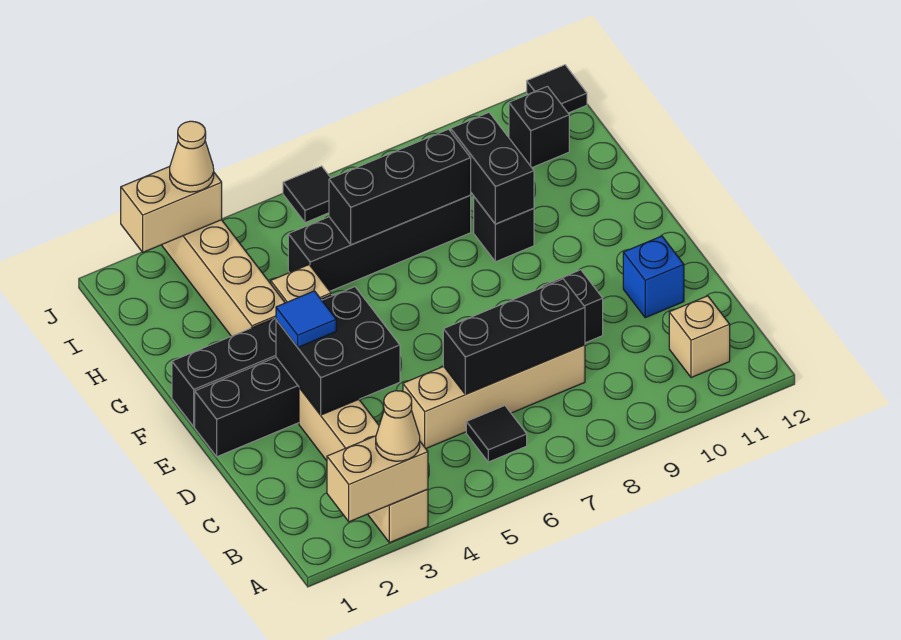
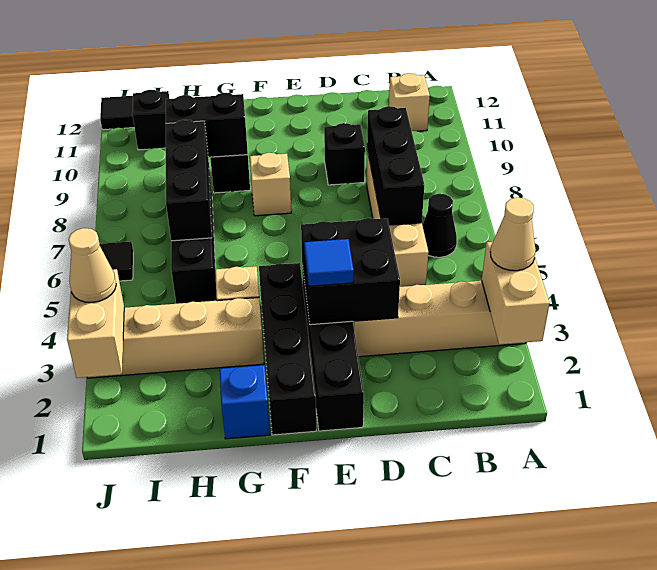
black 1x1 tile [466,406,527,462] -> black 1x1 cone [422,194,457,257]
blue 1x1 brick [623,236,684,318] -> blue 1x1 brick moved to [220,365,270,439]
none -> tan 1x1 brick [250,153,291,216]

